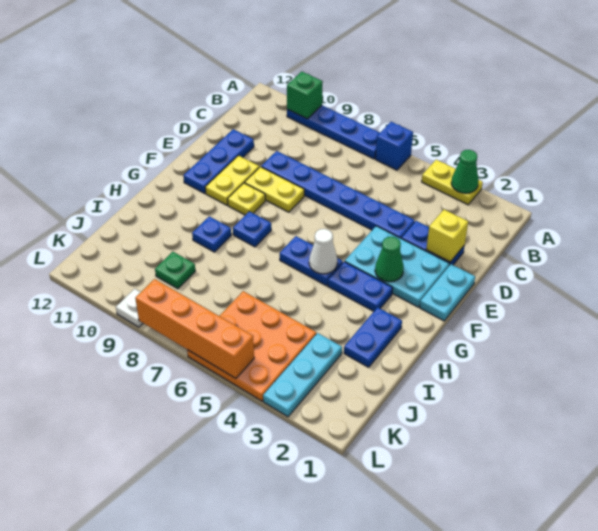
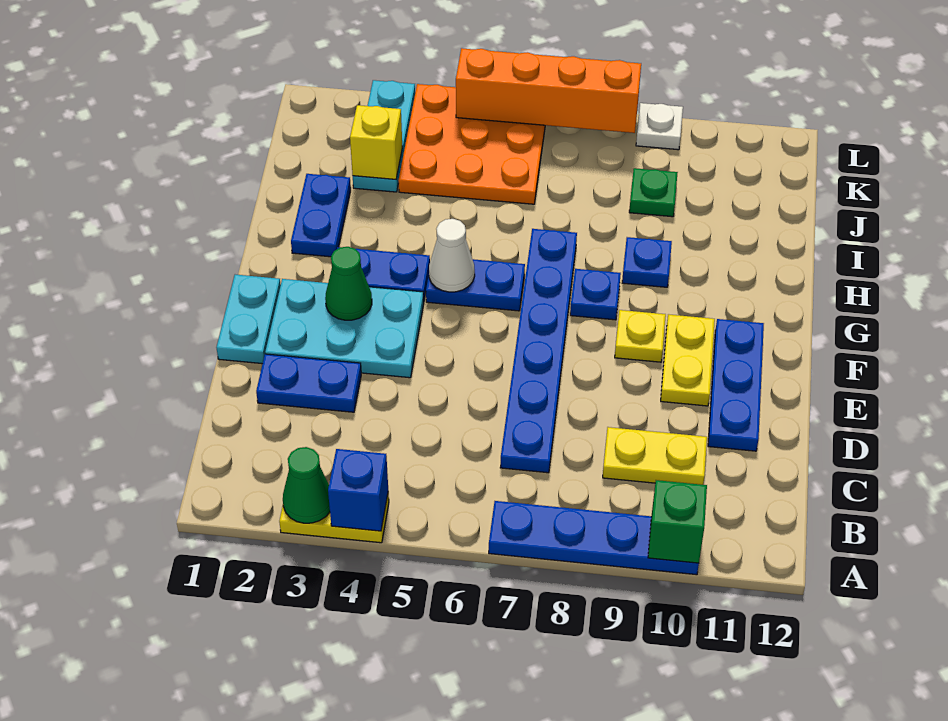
blue 1x1 brick [375,122,413,170] -> blue 1x1 brick moved to [328,449,388,531]
yellow 1x1 brick [426,210,468,262] -> yellow 1x1 brick moved to [350,105,402,179]
blue 1x6 plate [261,151,415,238] -> blue 1x6 plate turned to [500,229,577,473]
yellow 1x2 plate [245,167,304,212] -> yellow 1x2 plate moved to [603,427,707,485]

